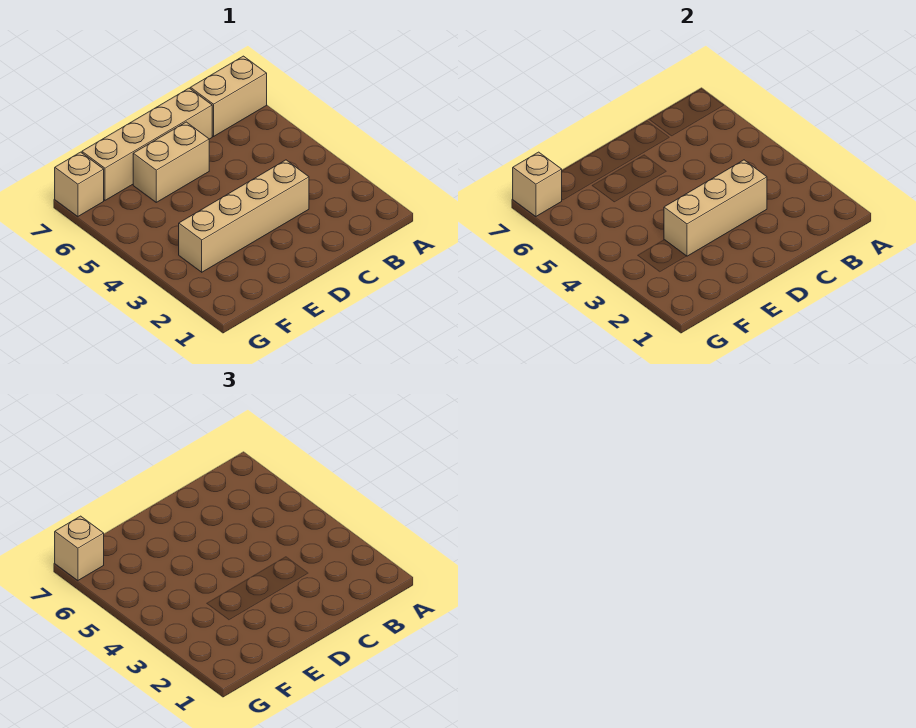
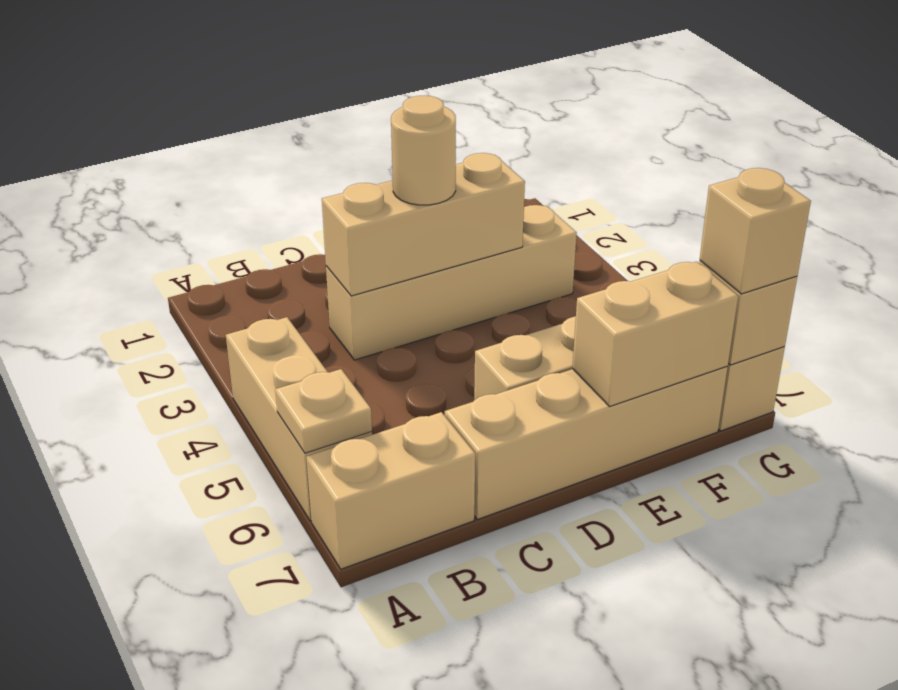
none -> tan 1x3 brick [226,317,372,521]
none -> tan 1x1 plate [275,369,372,453]
none -> tan 1x1 round brick [391,96,456,205]
none -> tan 1x2 brick [572,262,738,406]

